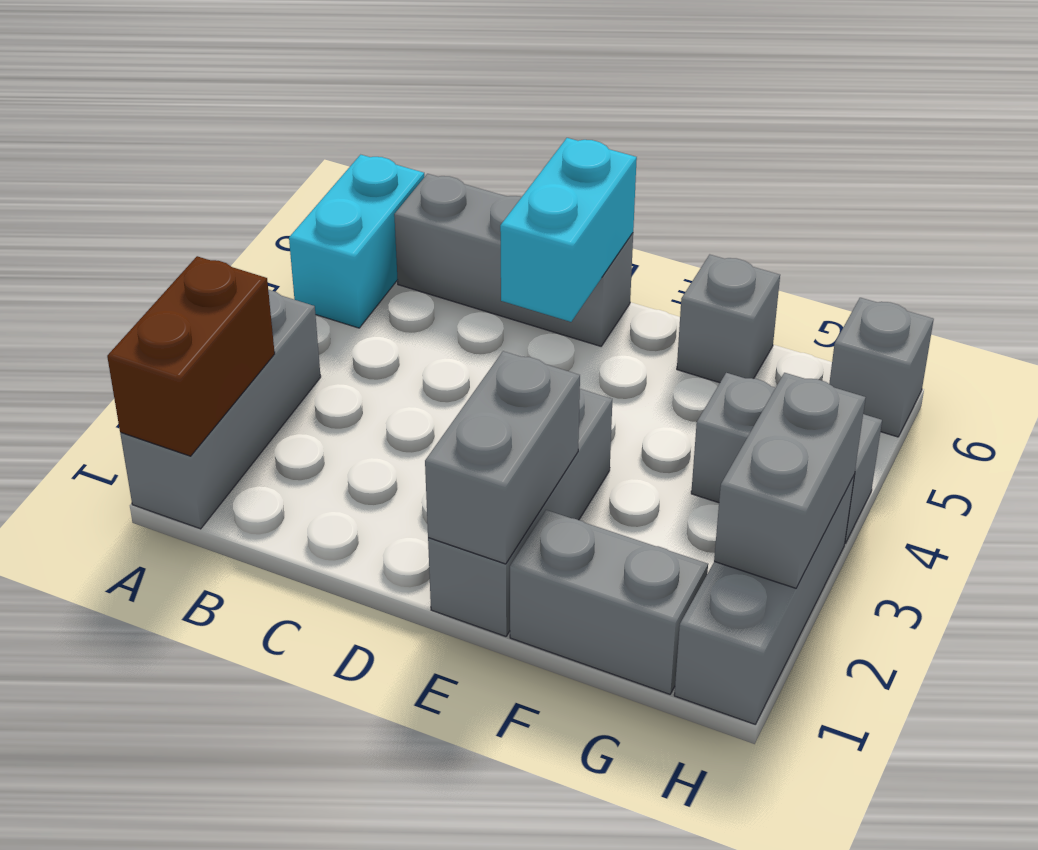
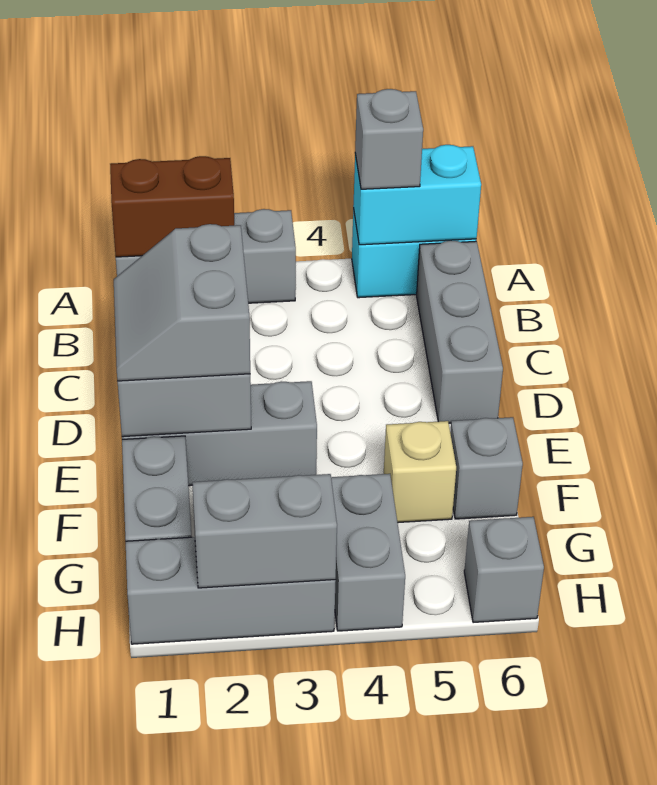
none -> grey 1x1 brick [355,89,423,189]
none -> grey 2x2 slope [114,224,250,381]
cyan 1x2 brick [500,138,637,322] -> cyan 1x2 brick moved to [353,145,481,245]
none -> tan 1x1 brick [384,421,456,523]

